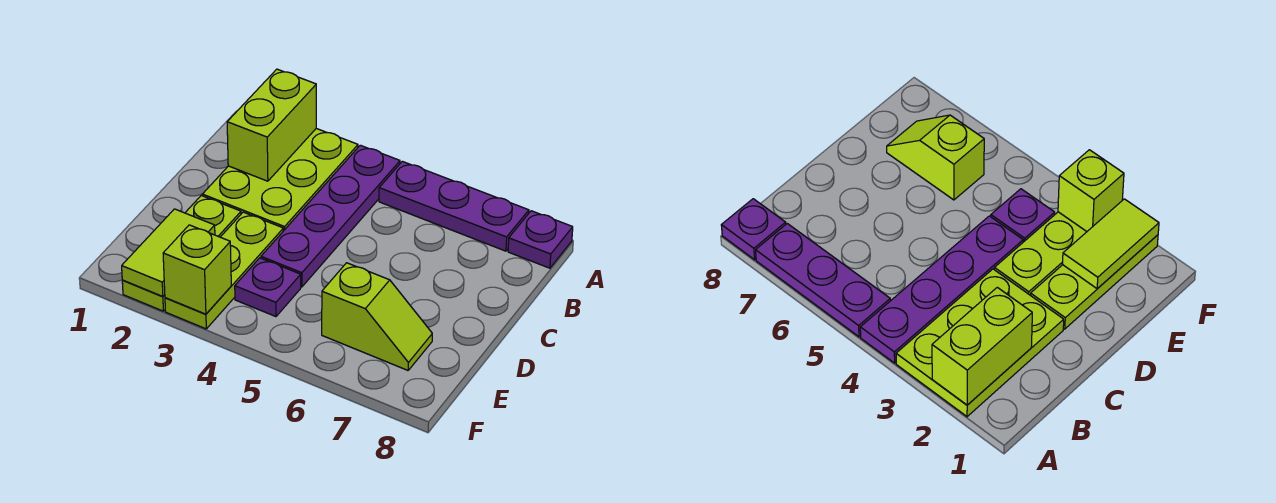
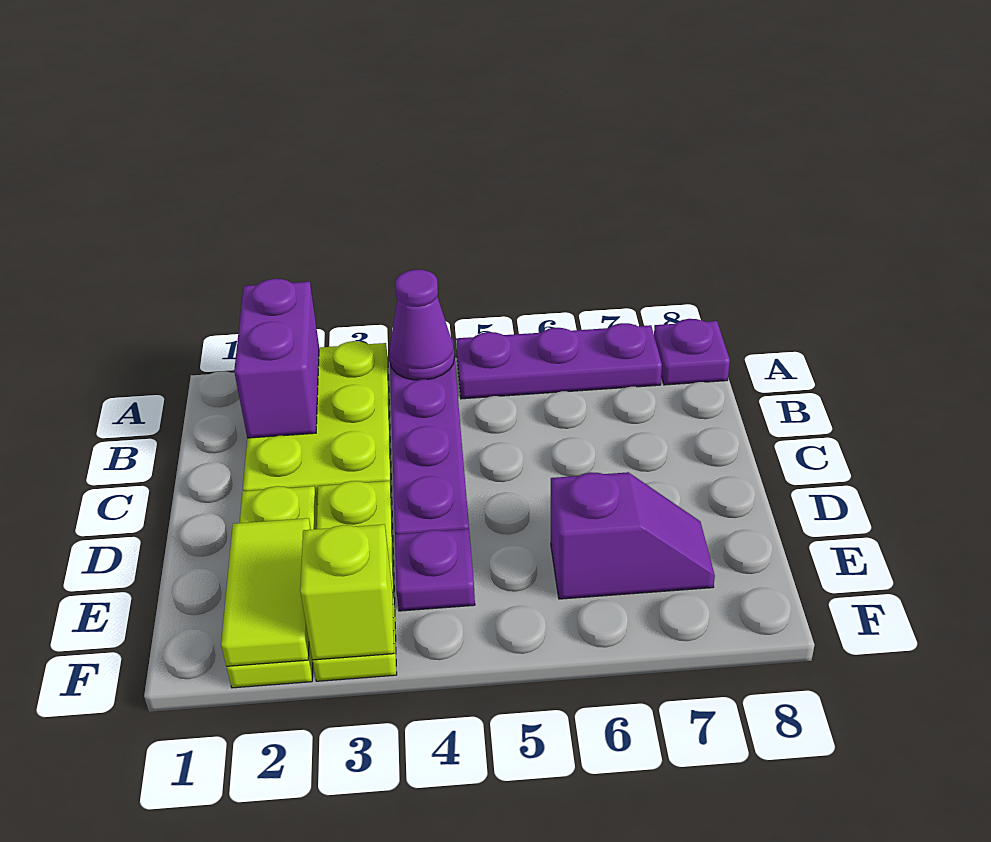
lime 1x2 brick [227,69,316,181] -> purple 1x2 brick [234,279,319,438]
none -> purple 1x1 cone [389,270,455,380]
lime 1x2 slope [322,263,432,370] -> purple 1x2 slope [551,472,715,599]

